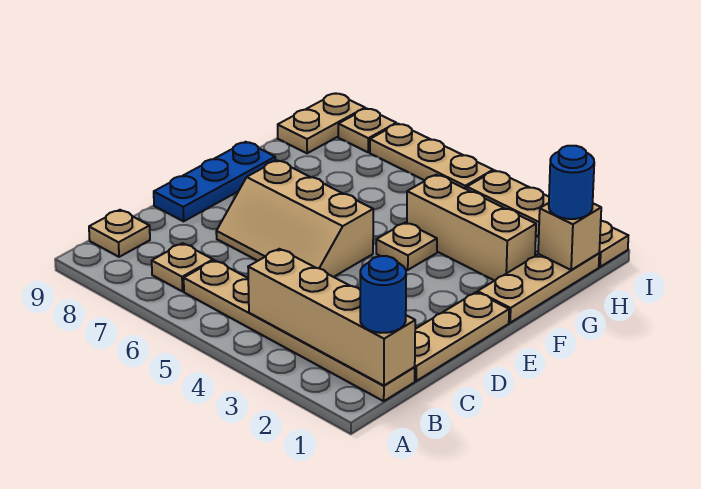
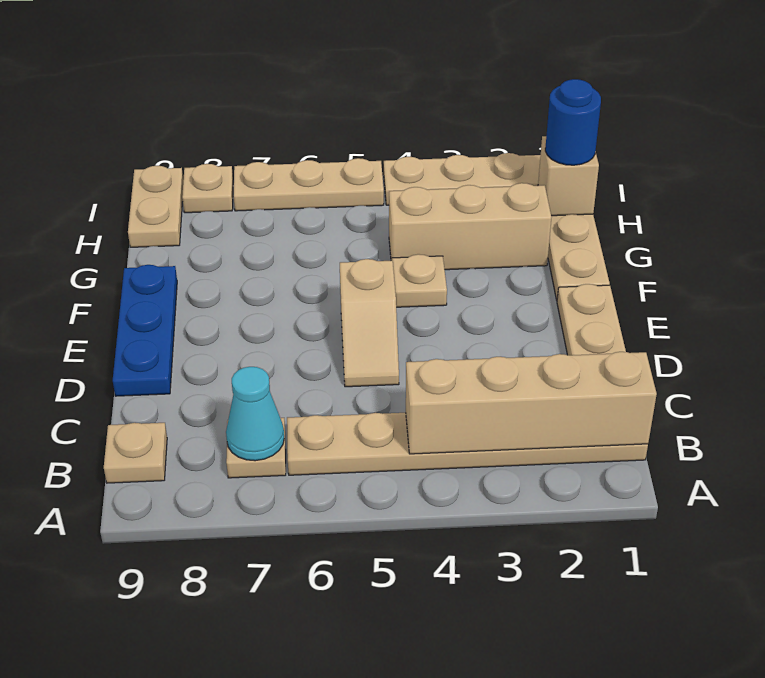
blue 1x1 round brick [360,256,406,333] -> none
none -> cyan 1x1 cone [226,367,284,461]
tan 2x3 slope [216,160,373,277] -> tan 1x2 slope [340,259,399,387]

